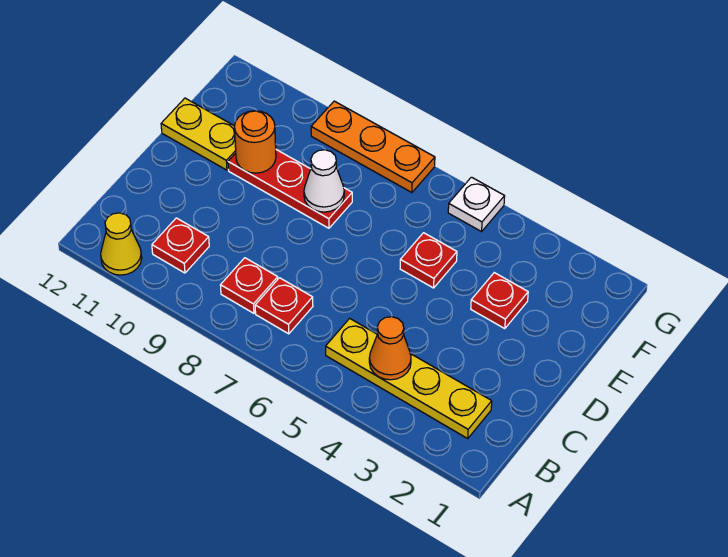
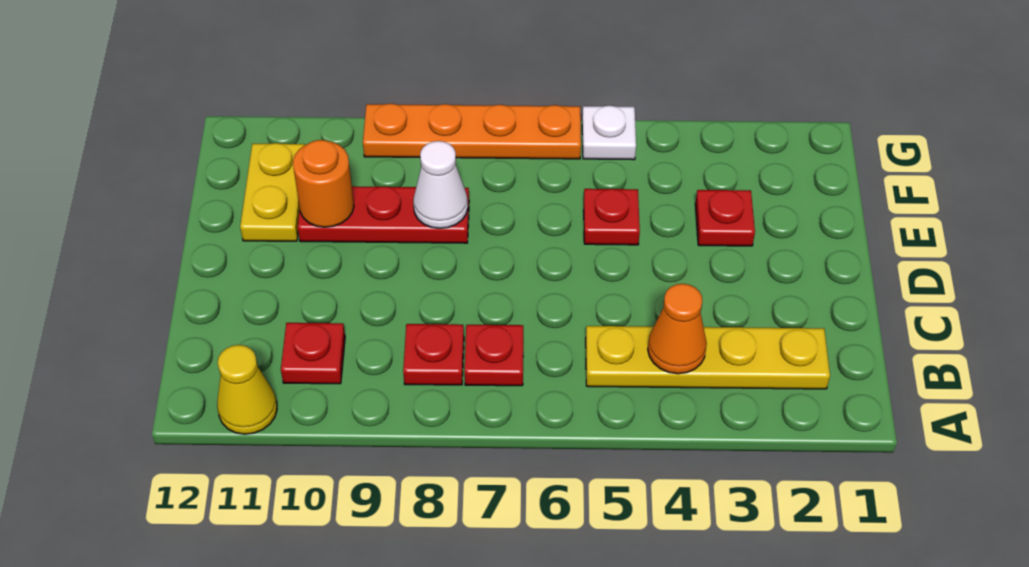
yellow 1x2 plate [161,98,236,170] -> yellow 1x2 plate turned to [240,143,305,241]
orange 1x3 plate [311,101,435,192] -> orange 1x4 plate [363,104,581,159]

